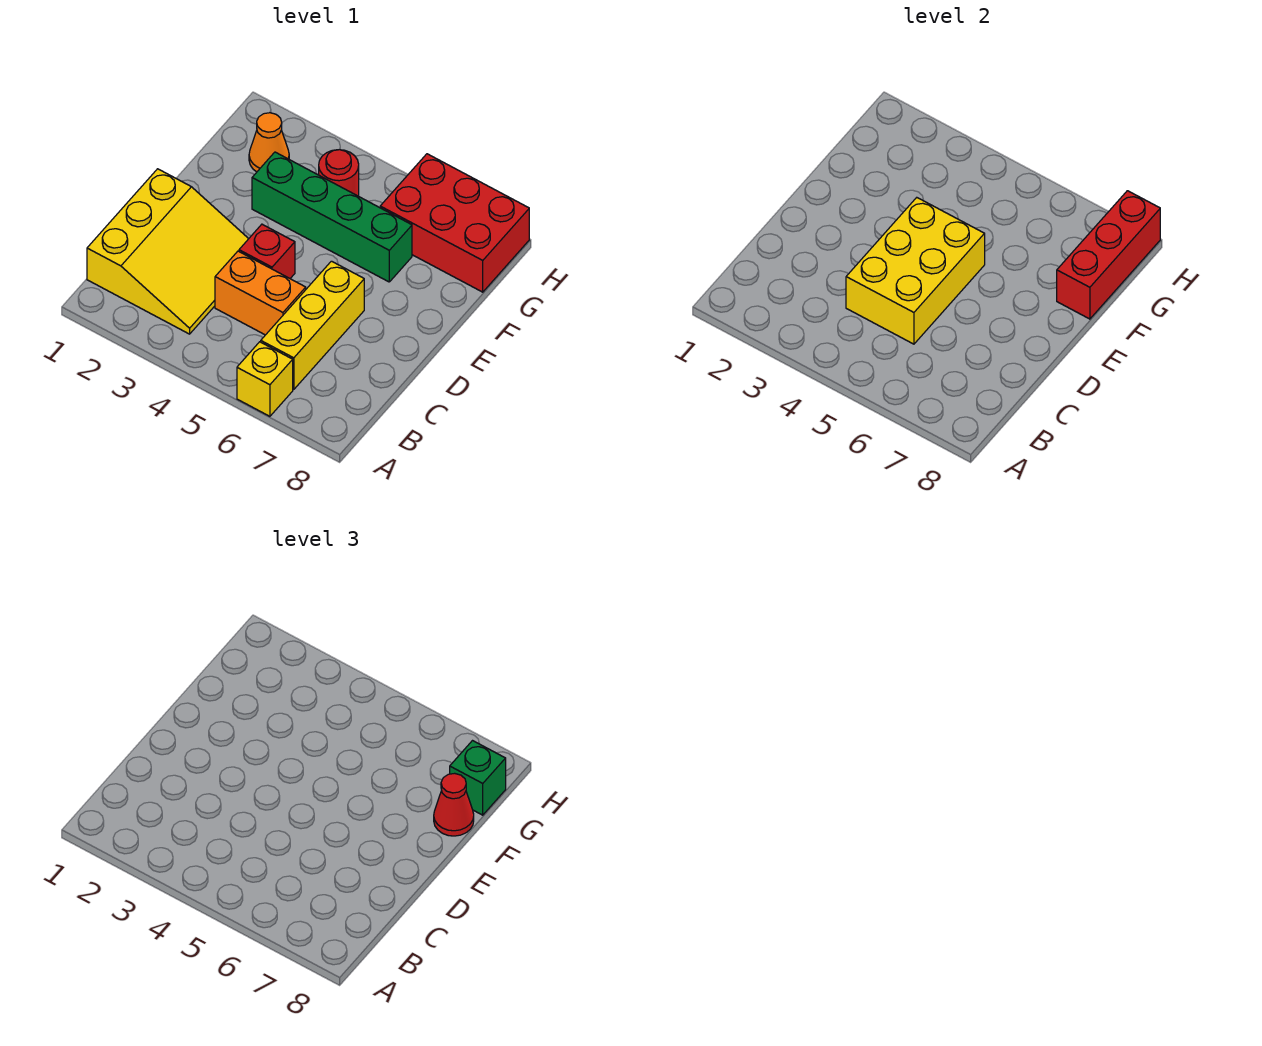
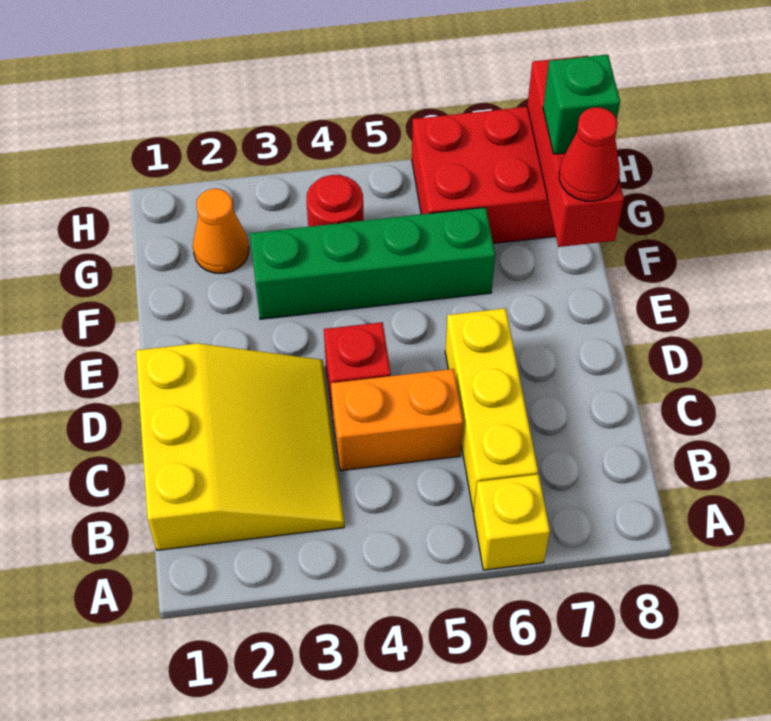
yellow 2x3 brick [846,198,985,344] -> none

